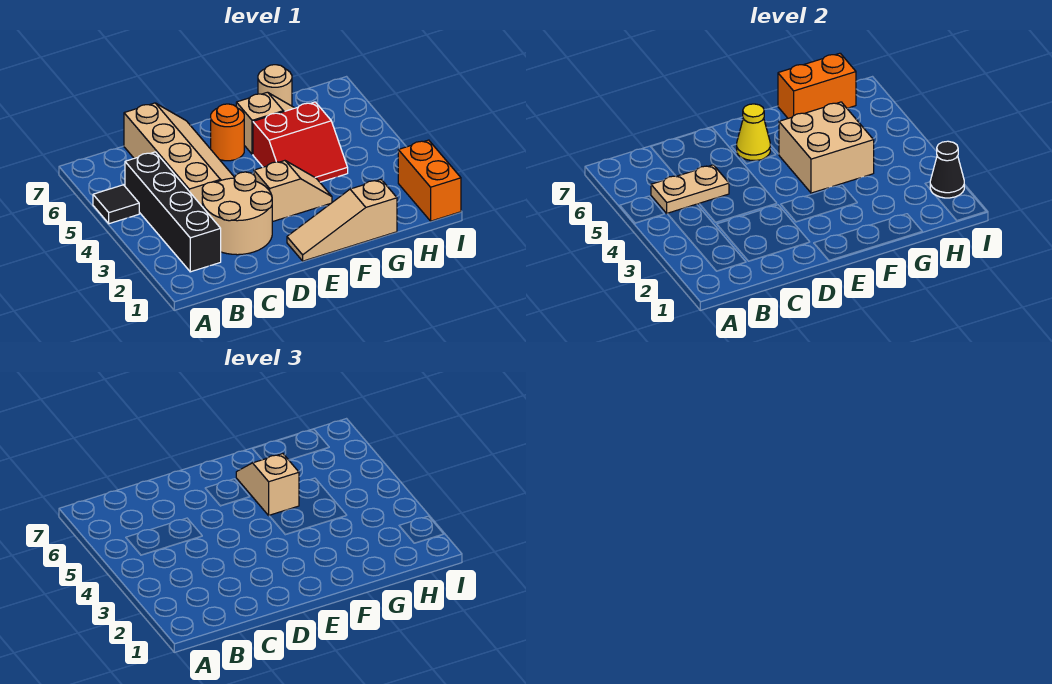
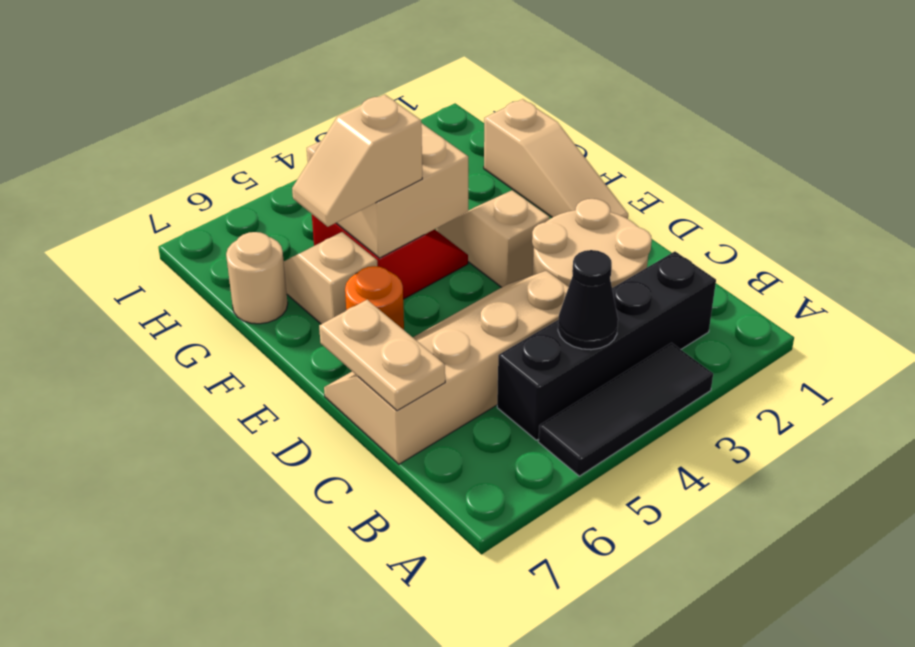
black 1x1 tile [93,185,139,224] -> black 1x3 tile [538,343,713,476]
tan 1x2 plate [651,165,729,214] -> tan 1x2 plate moved to [319,300,445,411]
yellow 1x1 cone [737,104,770,160] -> none
orange 1x2 brick [778,53,856,118] -> none
orange 1x2 brick [398,140,461,221] -> none
black 1x1 cone [930,141,964,198] -> black 1x1 cone moved to [558,250,618,350]

